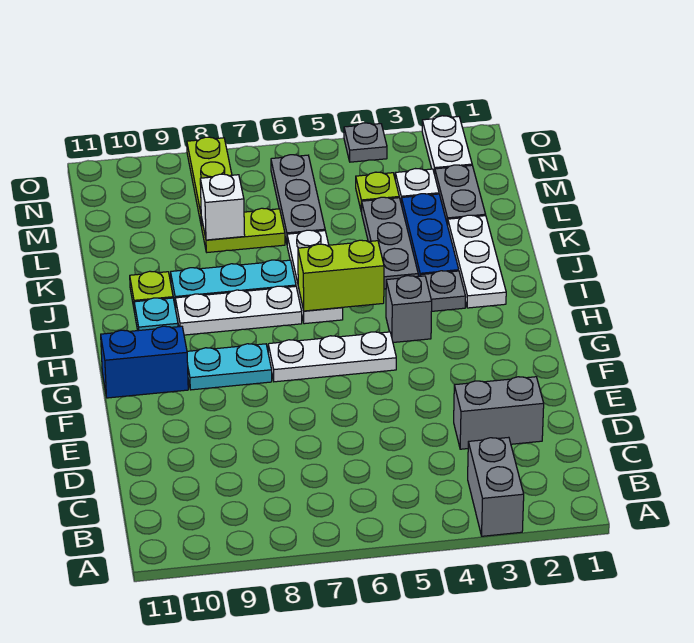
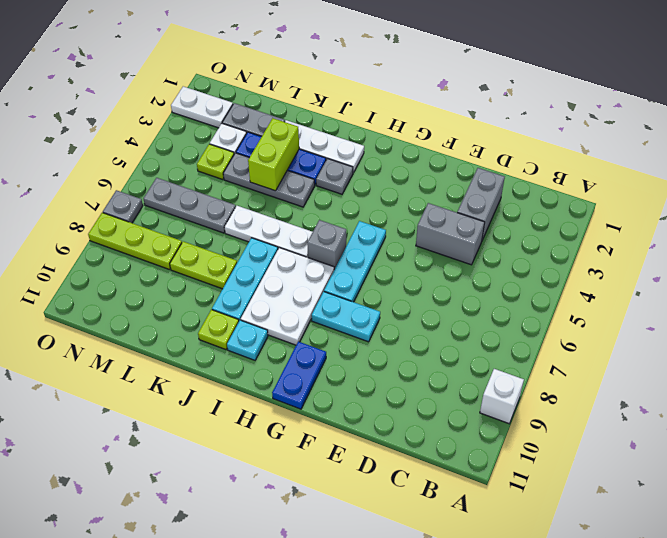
grey 1x2 brick [468,437,524,536] -> grey 1x2 brick moved to [416,203,485,265]
white 1x3 plate [268,332,396,382] -> cyan 1x3 plate [324,221,386,302]
cyan 1x2 plate [187,344,272,390] -> cyan 1x2 plate turned to [312,292,380,342]
blue 1x2 brick [101,326,188,398] -> blue 1x2 plate [272,341,326,409]
grey 1x1 brick [386,276,432,342] -> grey 1x1 brick moved to [307,220,346,269]
lime 1x2 brick [298,240,384,311] -> lime 1x2 brick moved to [248,118,299,191]
white 1x3 plate [175,286,302,335] -> white 2x3 plate [241,248,334,345]
lime 1x2 plate [201,208,285,252] -> lime 1x2 plate turned to [170,241,237,289]
white 1x1 brick [200,174,245,240] -> white 1x1 brick moved to [480,369,524,424]
grey 1x1 plate [344,123,387,162] -> grey 1x1 plate moved to [103,190,143,223]

